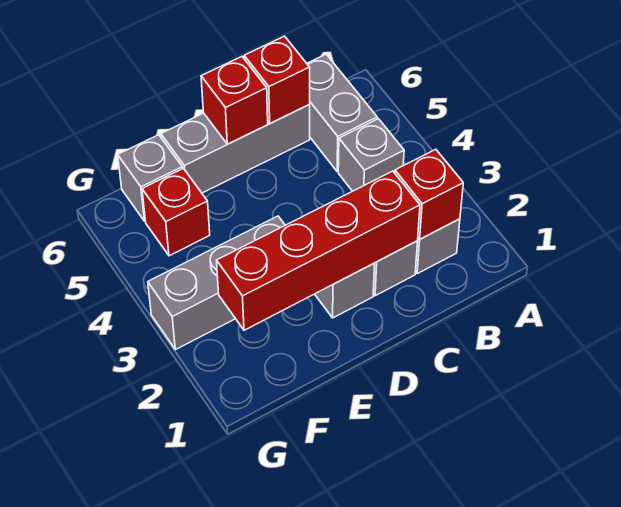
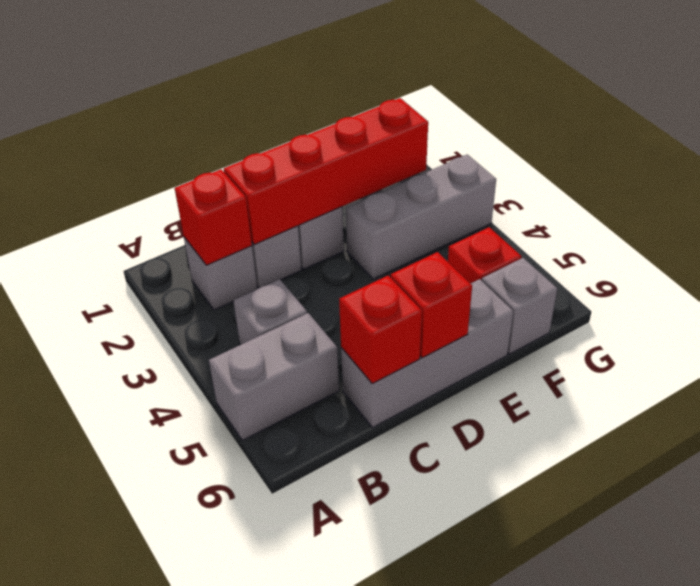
grey 1x2 brick [307,54,377,172] -> grey 1x2 brick turned to [209,313,339,440]

